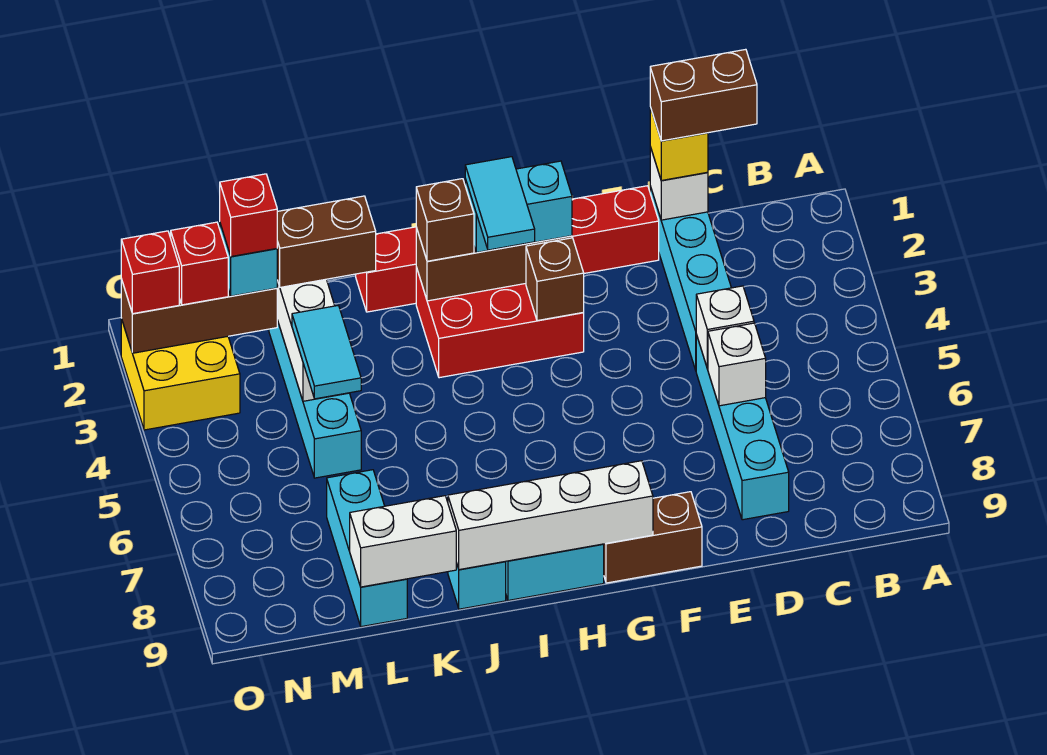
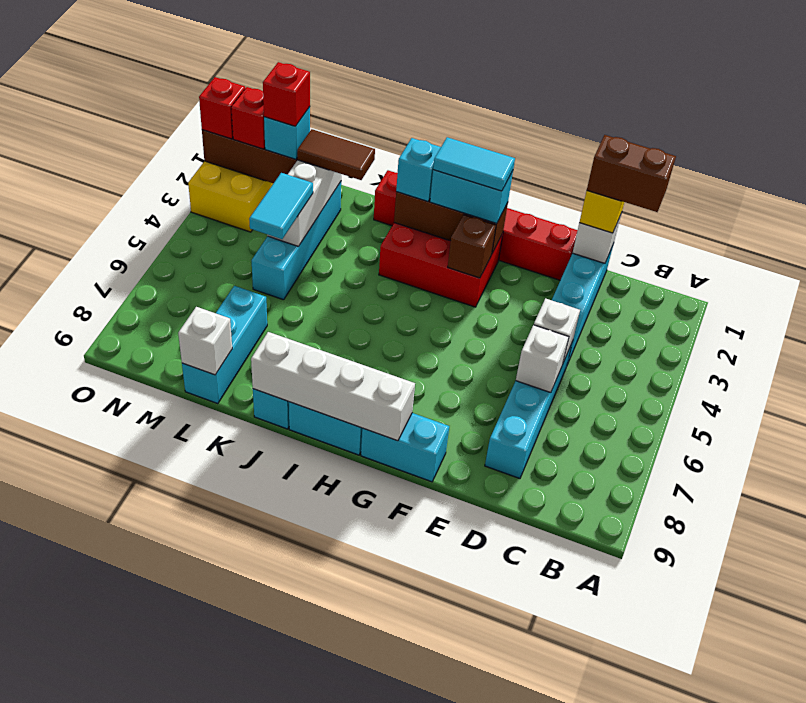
brown 1x2 brick [604,492,702,583] -> cyan 1x2 brick [361,413,449,482]
cyan 1x2 tile [465,157,535,250] -> cyan 1x2 tile turned to [433,137,515,191]
brown 1x1 brick [416,179,474,261] -> cyan 1x1 brick [396,138,441,202]
brown 1x2 brick [277,196,376,287] -> brown 1x2 tile [297,129,375,180]
white 1x2 brick [350,496,456,587] -> white 1x1 brick [178,307,232,375]

